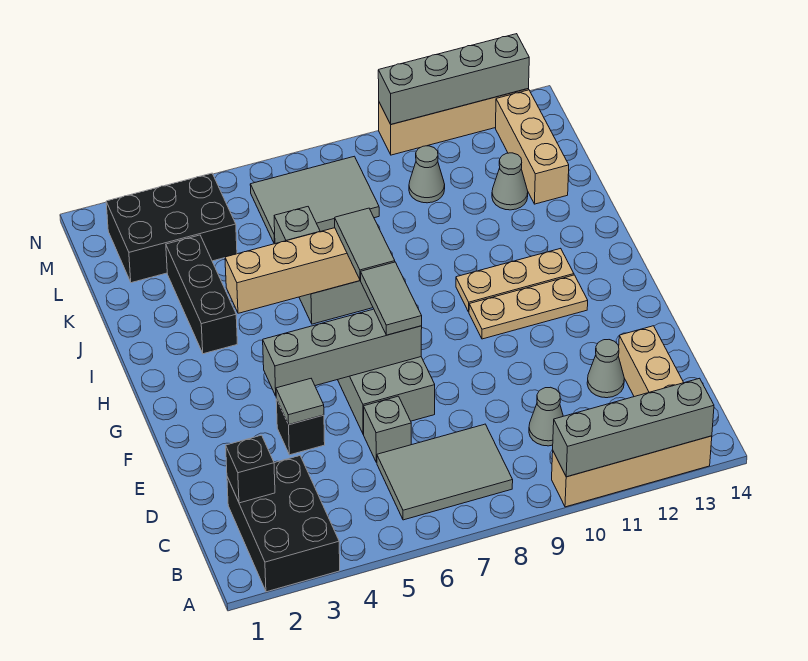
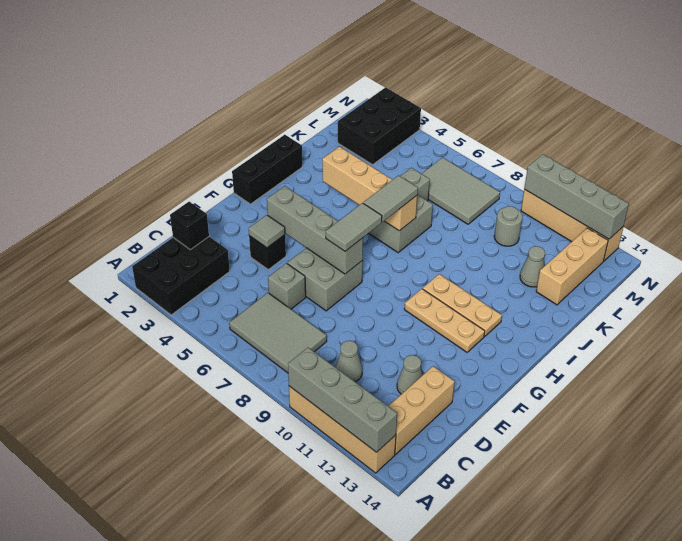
black 1x3 brick [166,235,237,354] -> black 1x3 brick moved to [232,135,302,204]
black 2x3 brick [106,173,237,283] -> black 2x3 brick turned to [338,87,421,165]
grey 1x1 cone [409,146,445,203] -> grey 1x1 round brick [494,206,522,246]

